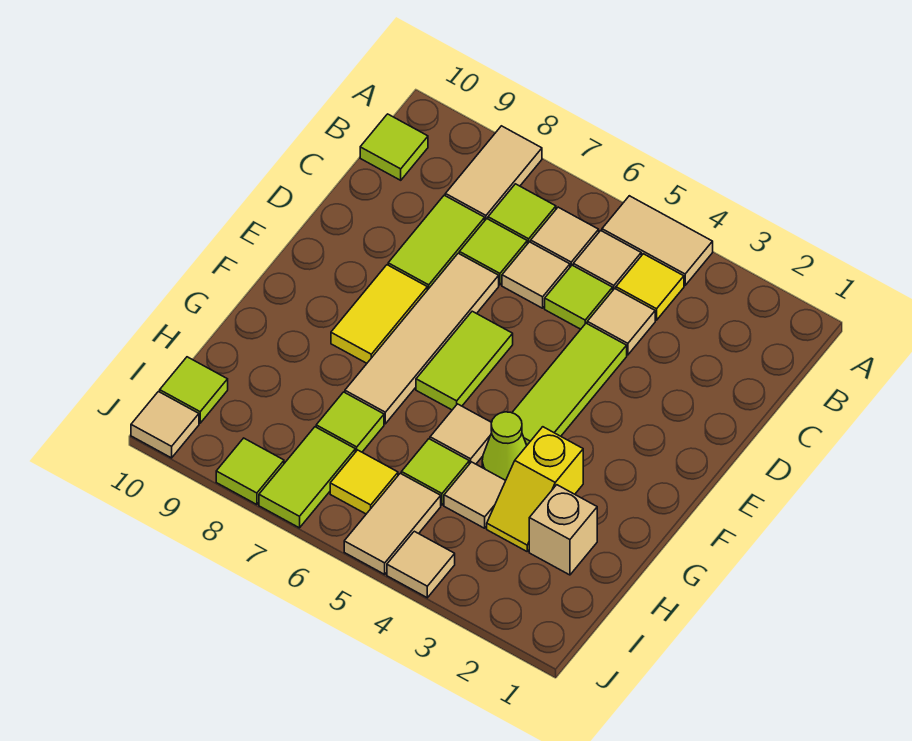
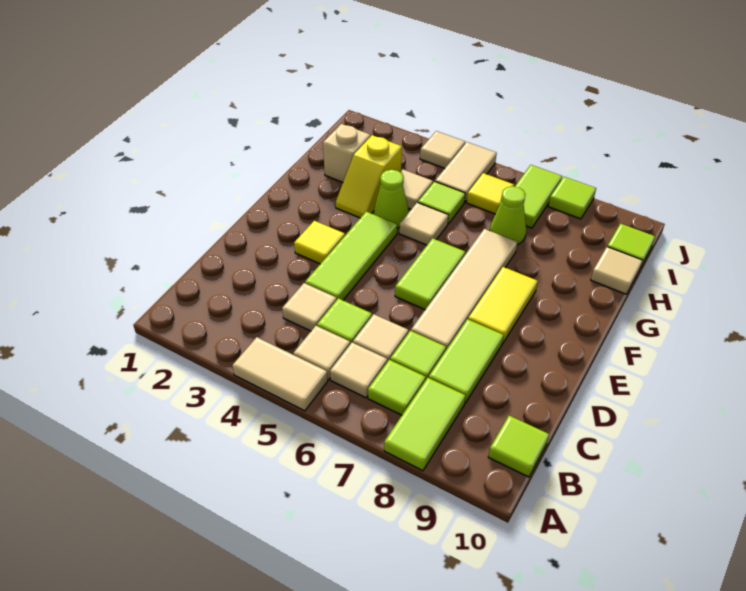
tan 1x2 tile [445,126,542,220] -> lime 1x2 tile [384,378,466,471]
yellow 1x1 tile [616,254,684,320] -> yellow 1x1 tile moved to [294,221,345,264]
yellow 1x2 slope [487,427,583,551] -> yellow 1x2 slope turned to [336,135,402,218]
lime 1x1 tile [316,392,384,452] -> lime 1x1 cone [490,186,526,245]
tan 1x1 tile [131,392,199,458] -> tan 1x1 tile moved to [591,247,643,294]

